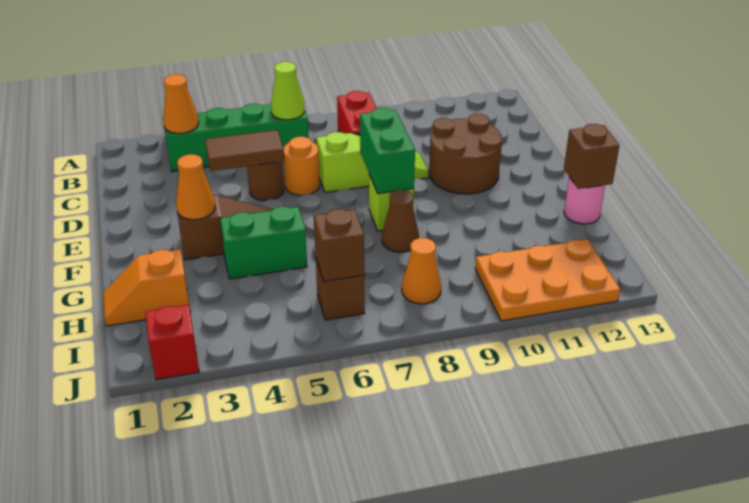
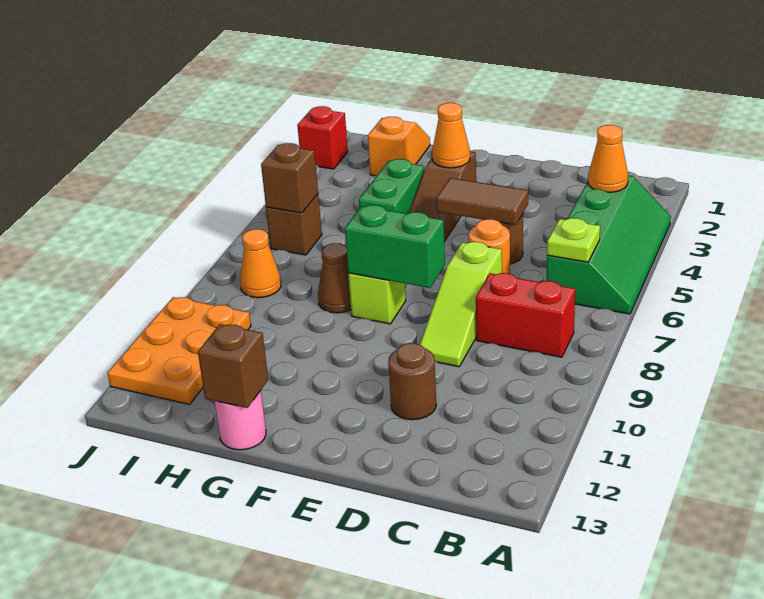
lime 1x1 cone [271,62,305,120] -> lime 1x1 plate [547,218,600,262]
brown 1x2 tile [205,130,284,171] -> brown 1x2 tile turned to [436,178,528,225]
brown 2x2 round brick [429,114,502,194] -> brown 1x1 round brick [388,343,436,420]

